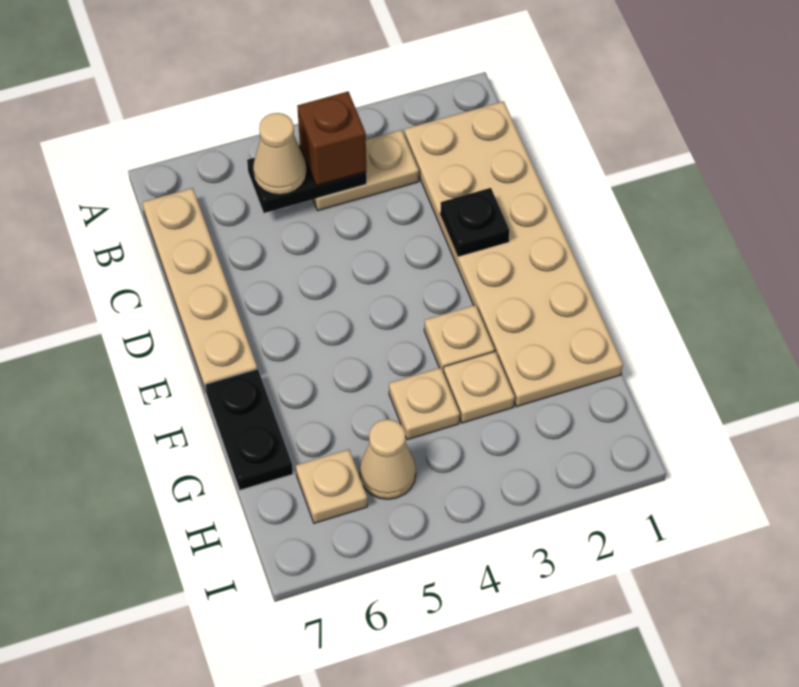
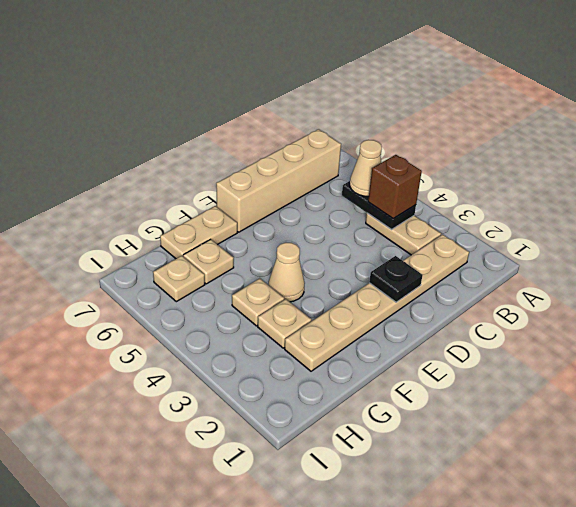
tan 2x6 plate [404,101,623,407] -> tan 1x6 plate [285,234,469,371]
tan 1x4 plate [142,188,257,392] -> tan 1x4 brick [216,129,341,232]
tan 1x1 plate [424,305,494,373] -> tan 1x1 plate moved to [183,239,234,284]
black 1x2 plate [205,369,293,490] -> tan 1x2 plate [160,206,237,259]
tan 1x1 cone [360,419,416,499] -> tan 1x1 cone moved to [269,243,305,302]

